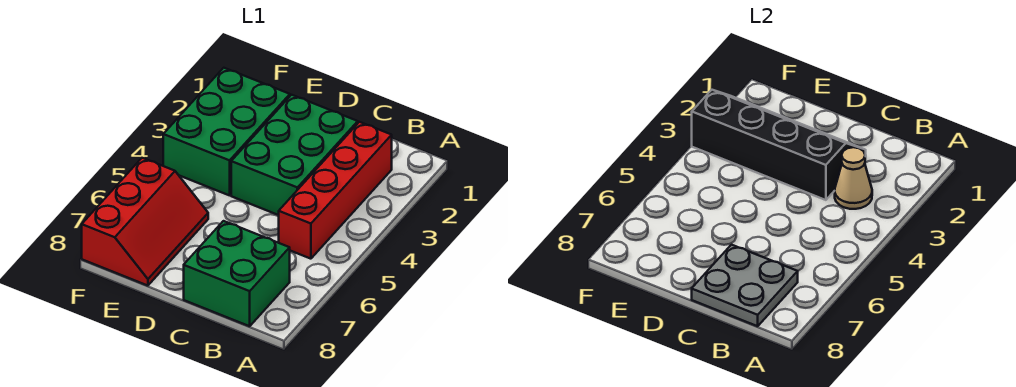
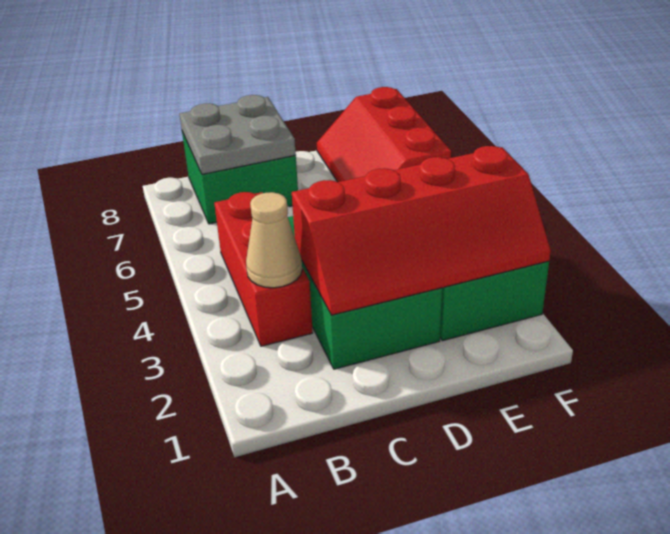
red 1x4 brick [279,122,392,259] -> red 1x3 brick [214,192,313,346]
black 2x4 slope [692,90,866,200] -> red 2x4 slope [292,146,551,315]

